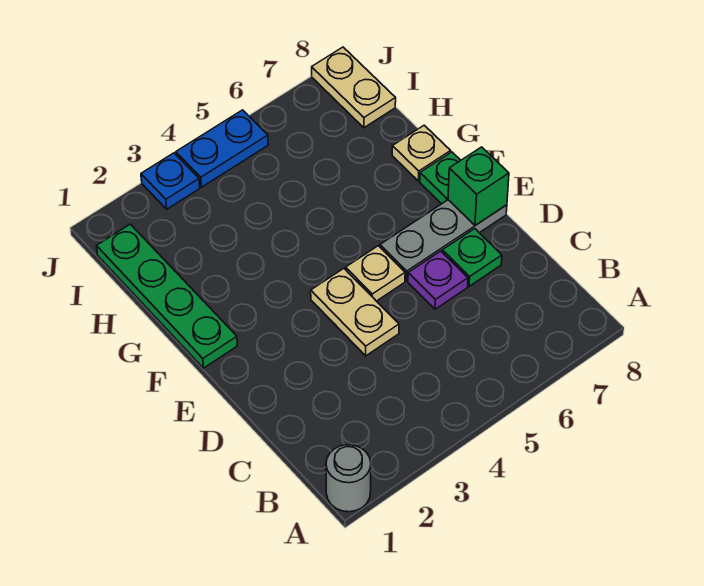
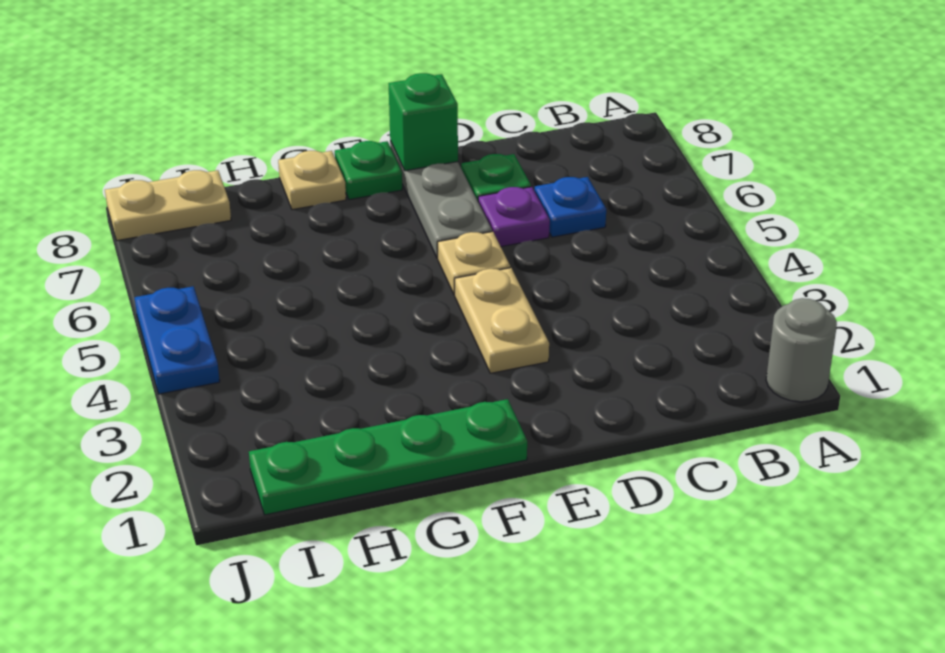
tan 1x2 plate [311,268,399,356] -> tan 1x2 plate turned to [455,268,549,373]
blue 1x1 plate [141,153,200,209] -> blue 1x1 plate moved to [535,177,606,237]

